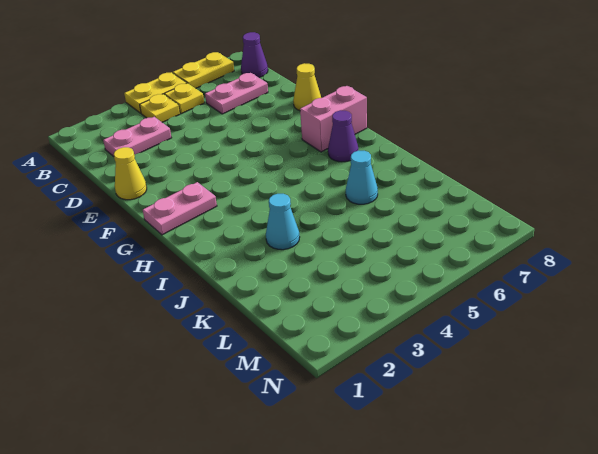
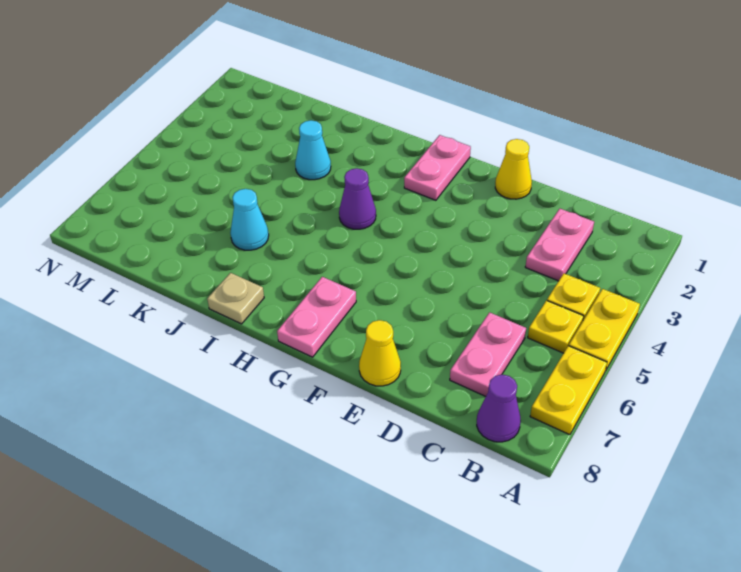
pink 1x2 brick [300,86,367,152] -> pink 1x2 plate [277,277,356,357]
purple 1x1 cone [328,110,358,162] -> purple 1x1 cone moved to [339,168,376,229]
none -> tan 1x1 plate [207,273,264,324]

